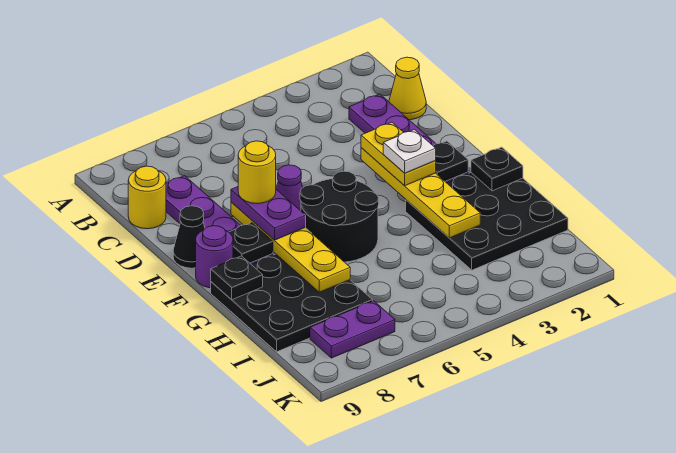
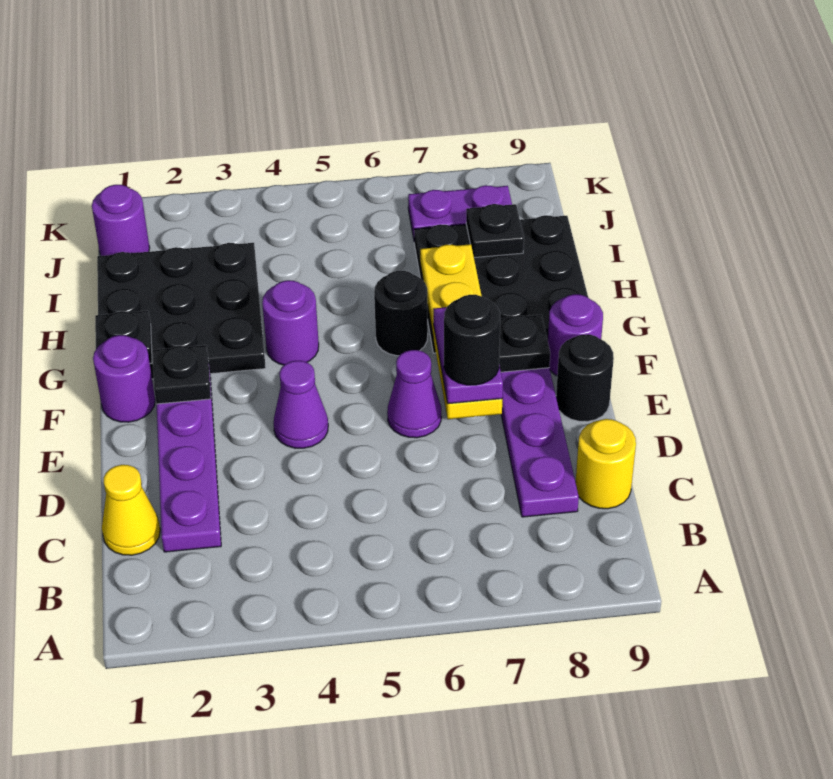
yellow 1x4 plate [361,148,480,238] -> none
yellow 1x2 plate [361,122,436,186] -> none
none -> purple 1x1 cone [273,361,328,448]
yellow 1x1 round brick [238,141,276,203] -> black 1x1 round brick [444,295,500,385]
black 1x1 cone [173,206,205,268] -> black 1x1 round brick [556,334,614,422]
none -> purple 1x1 round brick [93,335,155,422]
white 1x1 plate [383,129,436,173] -> none
black 2x2 round brick [300,171,379,262] -> black 1x1 round brick [374,271,428,356]
none -> purple 1x1 round brick [262,280,319,365]
black 1x1 plate [211,256,263,300] -> black 1x1 plate moved to [466,204,524,258]
none -> purple 1x1 round brick [92,185,150,256]

